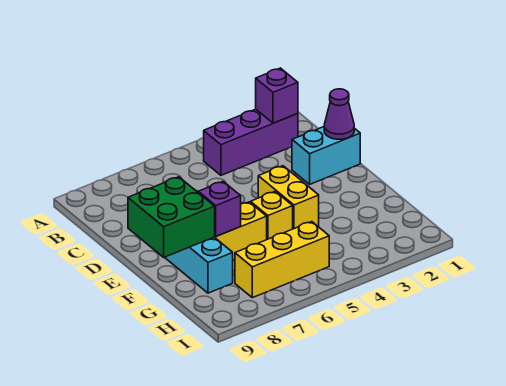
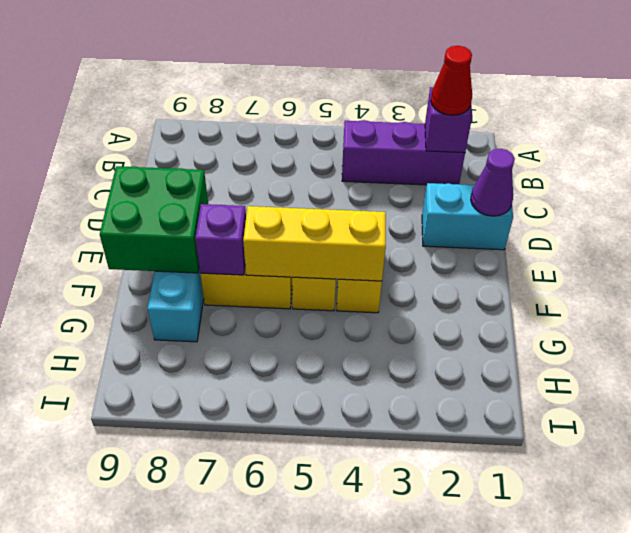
none -> red 1x1 cone [431,46,472,115]
yellow 1x3 brick [235,222,329,298] -> yellow 1x3 brick moved to [243,206,386,281]

